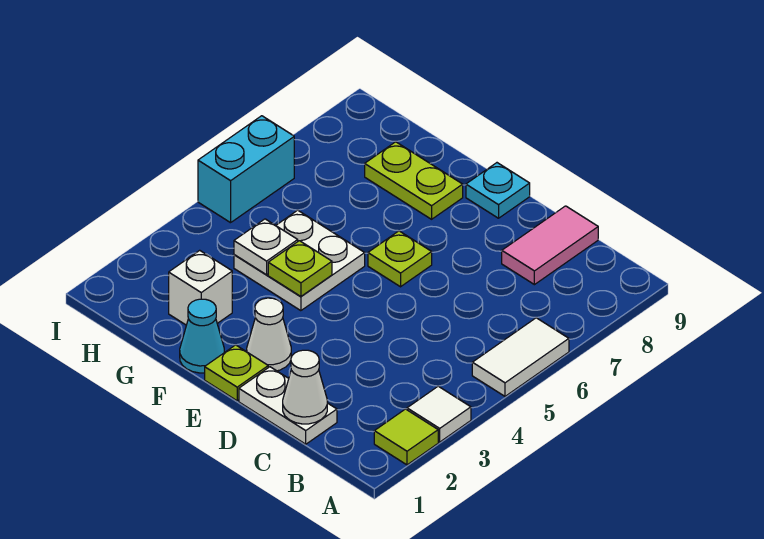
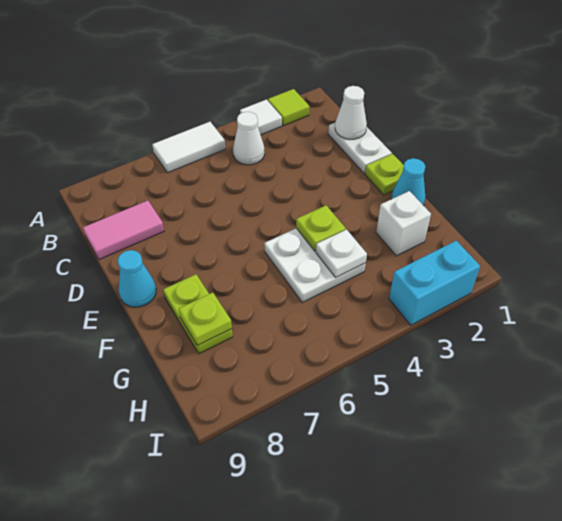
white 1x1 cone [247,298,291,371] -> white 1x1 cone moved to [233,112,265,165]
lime 1x1 plate [368,231,432,287] -> lime 1x1 plate moved to [179,293,232,346]
cyan 1x1 plate [466,163,530,218] -> cyan 1x1 cone [118,250,156,307]
cyan 1x2 brick [198,116,294,223] -> cyan 1x2 brick moved to [389,241,480,325]

